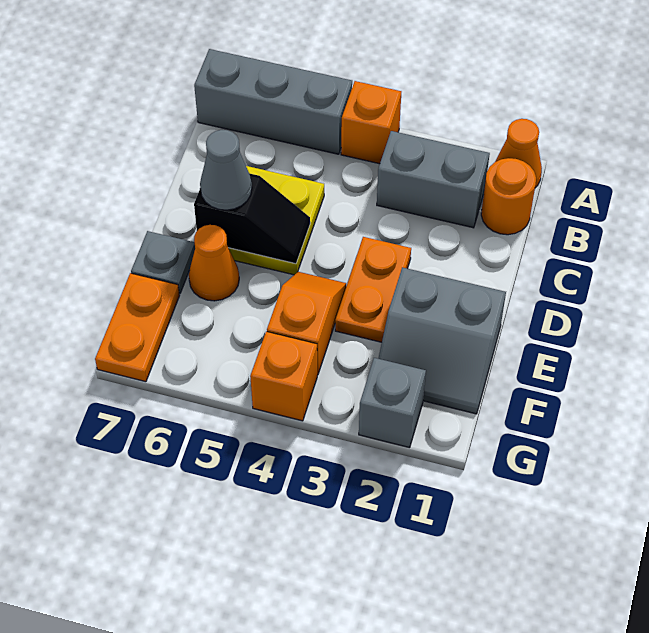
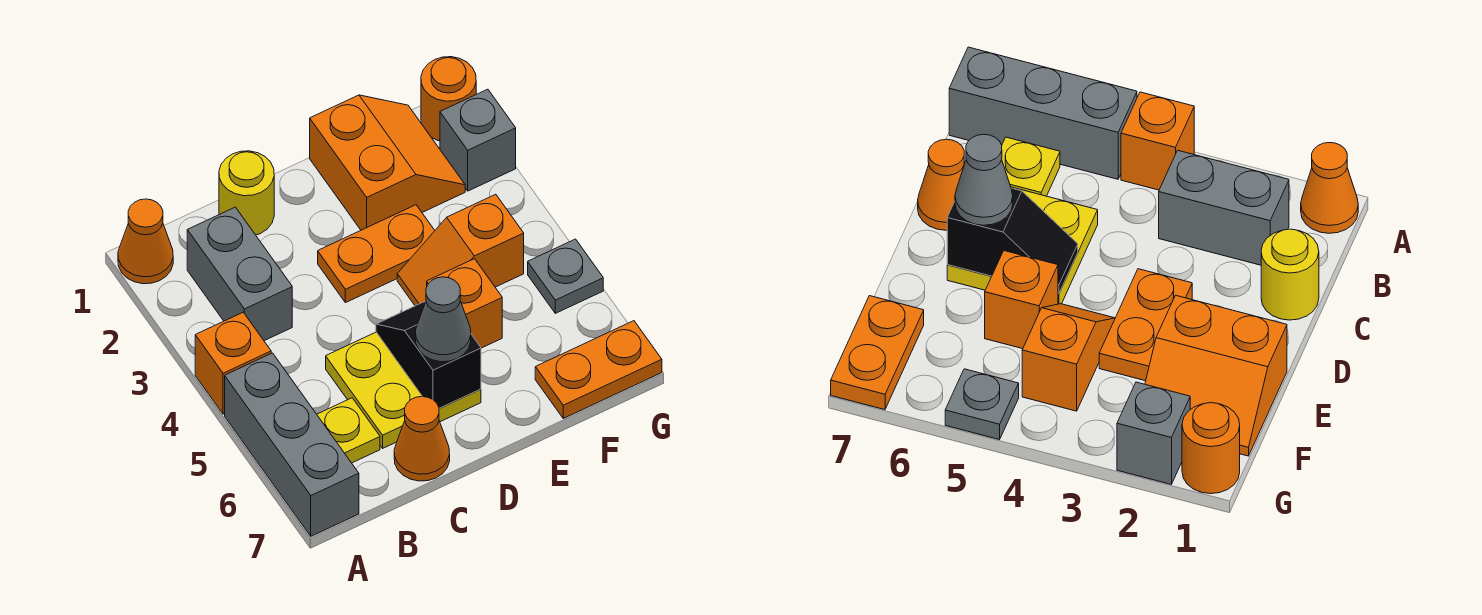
orange 1x1 round brick [481,158,536,235] -> orange 1x1 round brick moved to [421,57,476,141]
none -> yellow 1x1 plate [317,398,380,463]
none -> yellow 1x1 round brick [219,151,274,235]
grey 2x2 slope [378,267,506,414] -> orange 2x2 slope [310,95,465,230]
orange 1x1 cone [189,225,239,301] -> orange 1x1 cone moved to [394,397,450,481]
grey 1x1 plate [131,231,195,294] -> grey 1x1 plate moved to [528,239,603,313]
orange 1x1 brick [250,332,317,421] -> orange 1x1 brick moved to [427,259,502,348]

